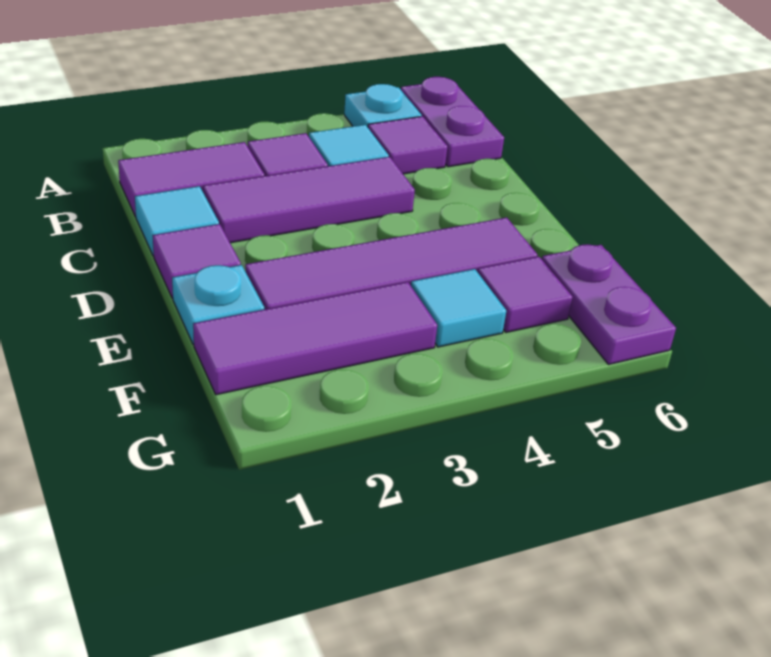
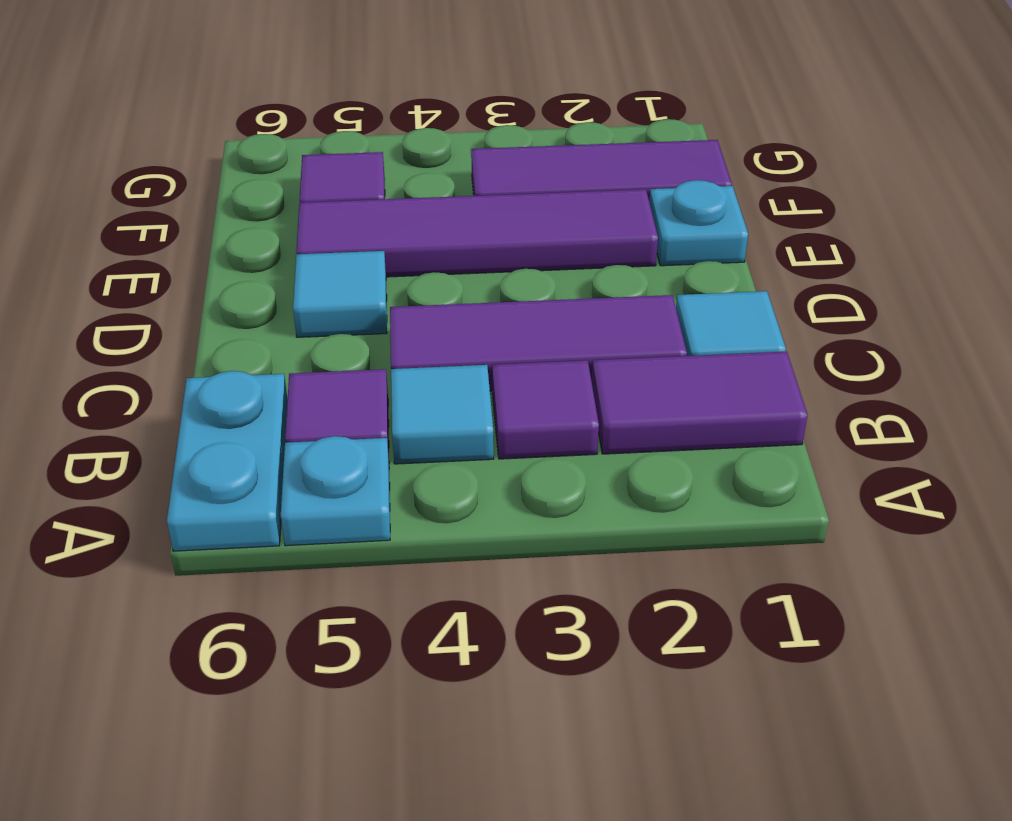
purple 1x2 plate [401,77,504,167] -> cyan 1x2 plate [167,371,288,551]
purple 1x1 tile [153,224,241,298] -> none
cyan 1x1 tile [411,269,506,347] -> cyan 1x1 tile moved to [293,251,387,337]
purple 1x2 plate [542,244,676,365] -> none

